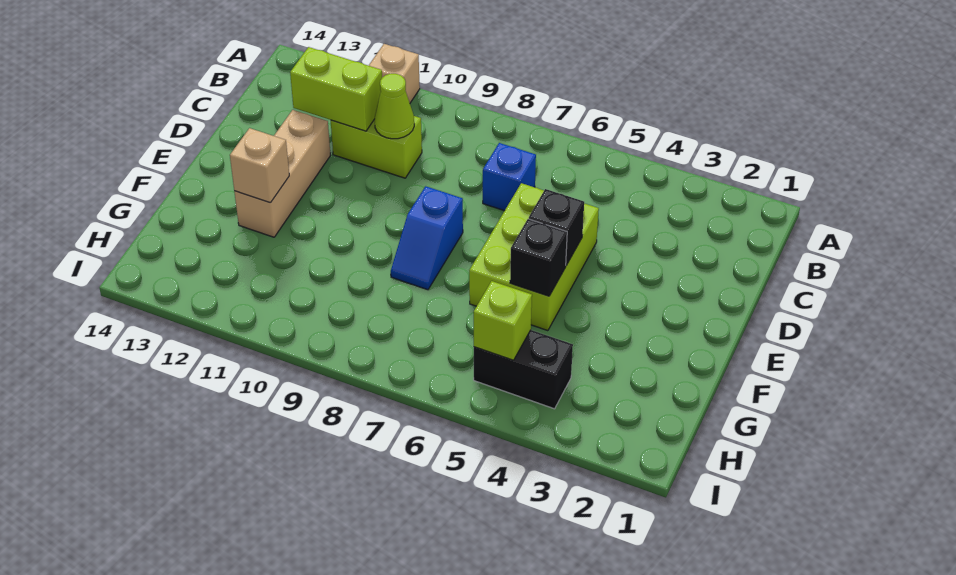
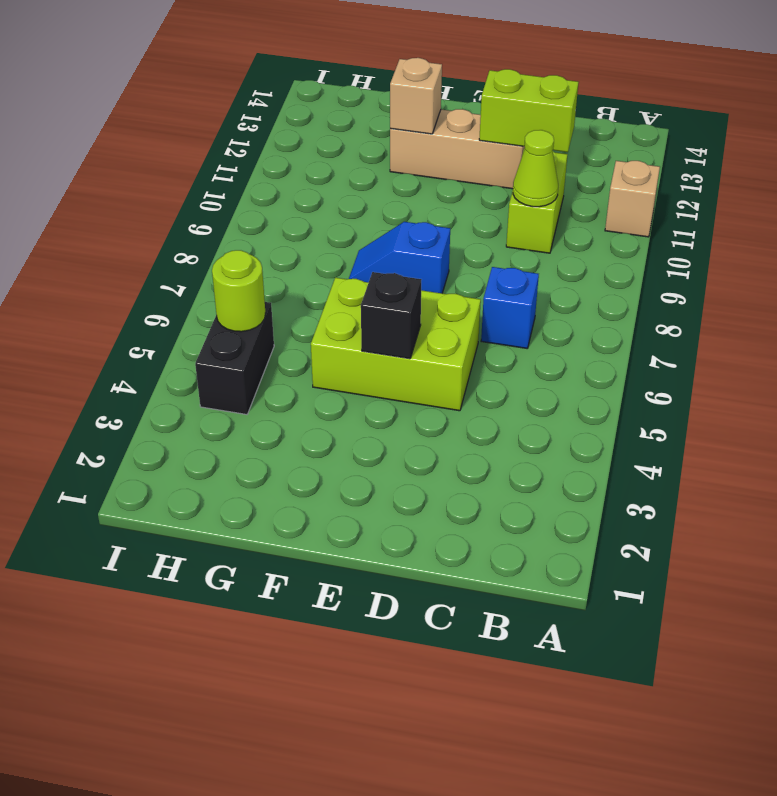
lime 1x2 brick [290,47,382,131] -> lime 1x2 brick turned to [479,69,579,152]
black 1x1 brick [510,219,567,296] -> none
lime 1x1 brick [474,281,532,360] -> lime 1x1 round brick [212,250,265,332]

